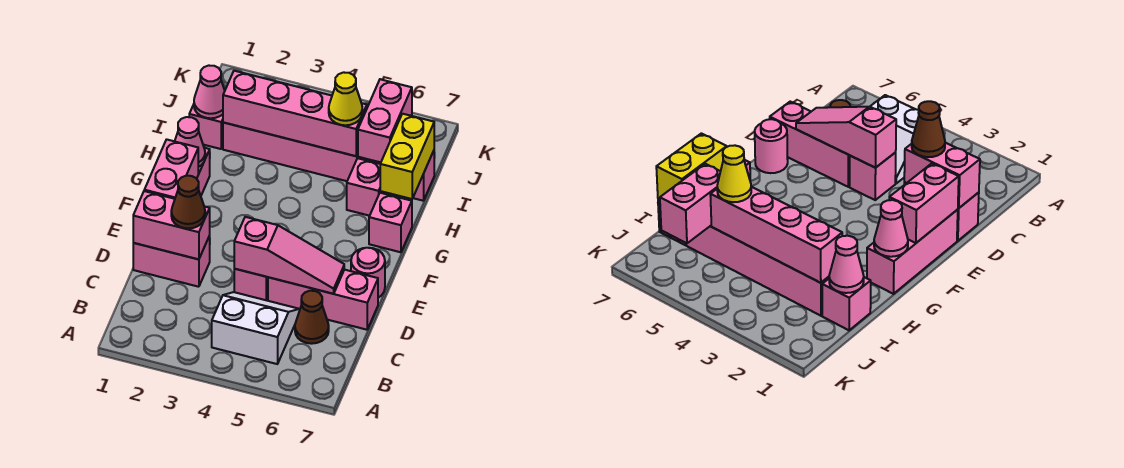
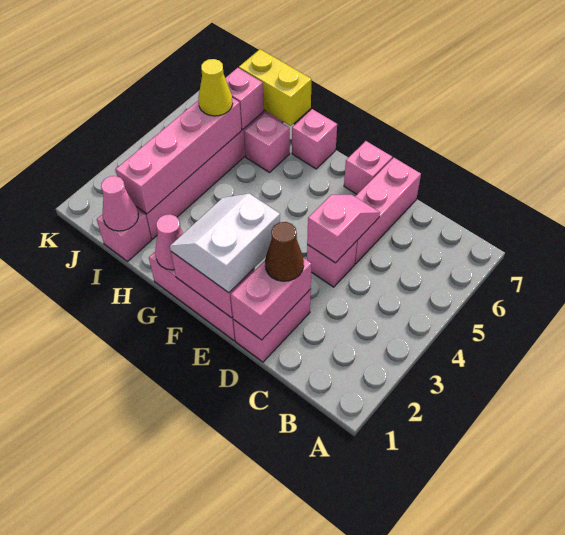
white 2x2 slope [212,292,300,364] -> white 2x2 slope moved to [170,194,280,293]
brown 1x1 cone [295,291,329,344] -> none
pink 1x3 slope [234,217,344,294] -> pink 1x2 slope [307,195,380,263]
pink 1x1 round brick [351,248,385,298] -> pink 1x1 brick [344,141,392,194]
pink 1x2 brick [358,79,412,163] -> pink 1x1 brick [225,68,264,130]

